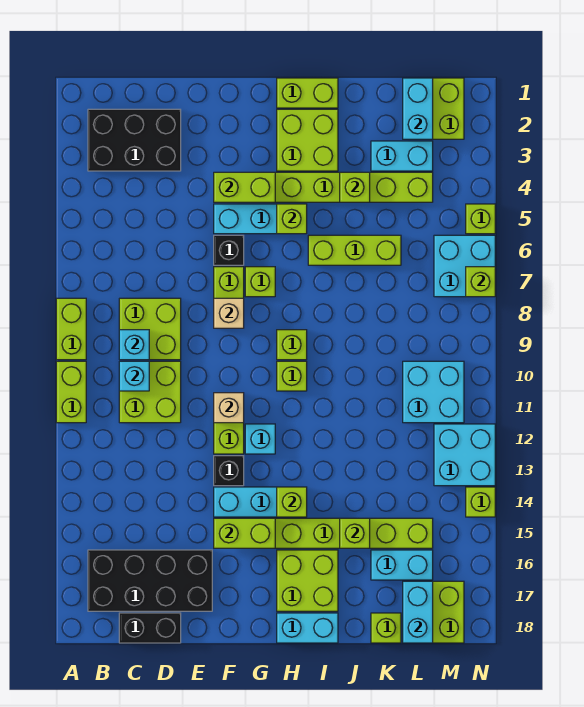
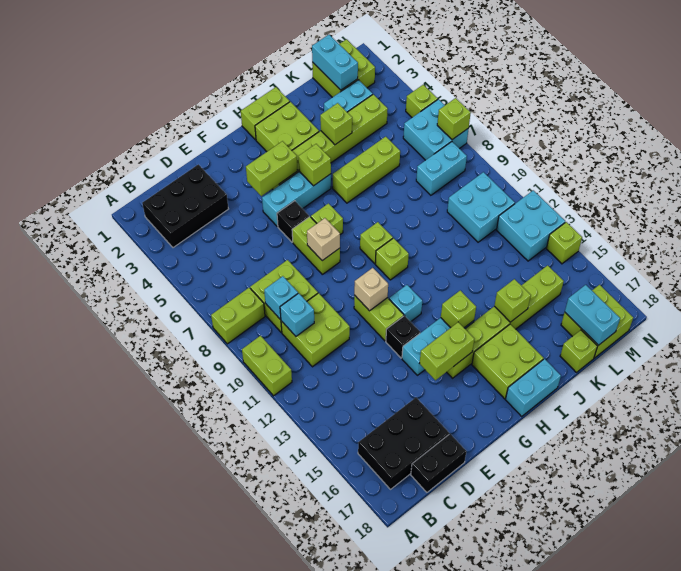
lime 1x2 brick [56,298,86,360] -> lime 1x2 brick turned to [211,288,265,344]
black 2x4 brick [88,550,212,611] -> black 2x3 brick [358,398,449,489]
cyan 1x2 brick [371,550,433,580] -> cyan 1x2 brick moved to [416,142,467,195]

